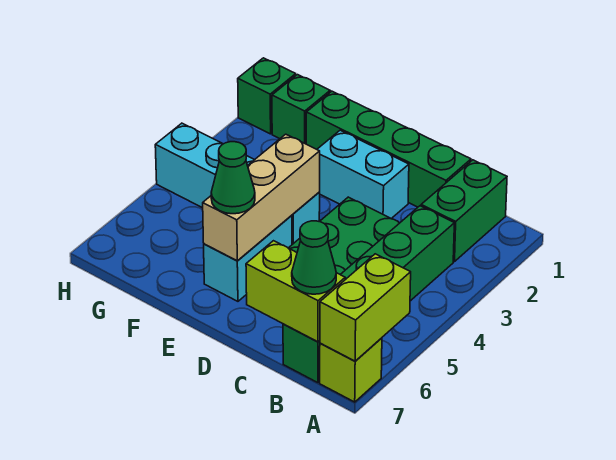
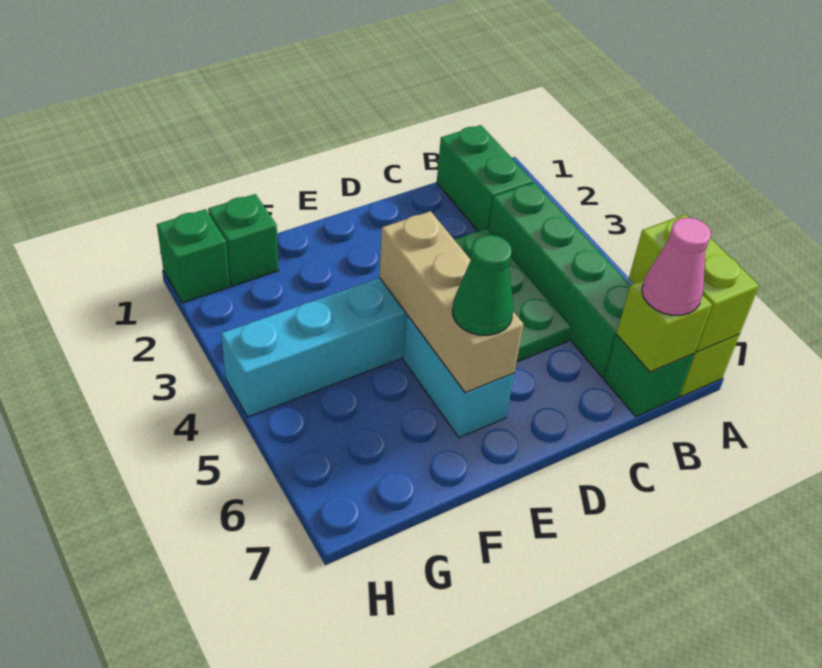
lime 1x2 brick [246,241,345,342] -> lime 1x1 brick [617,280,712,372]
green 1x1 cone [292,221,336,294] -> pink 1x1 cone [642,218,711,315]
green 1x4 brick [306,91,471,207] -> none
cyan 1x2 brick [317,130,409,219] -> none

